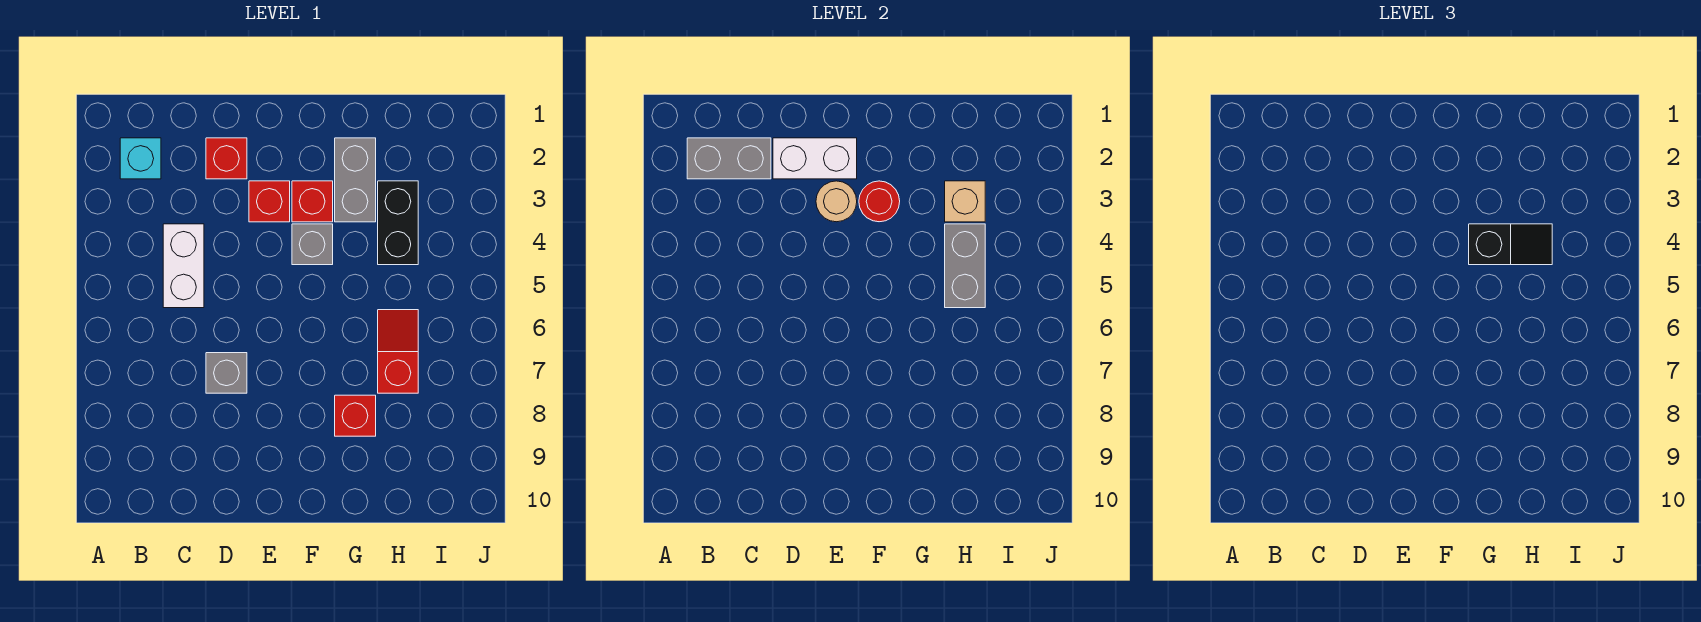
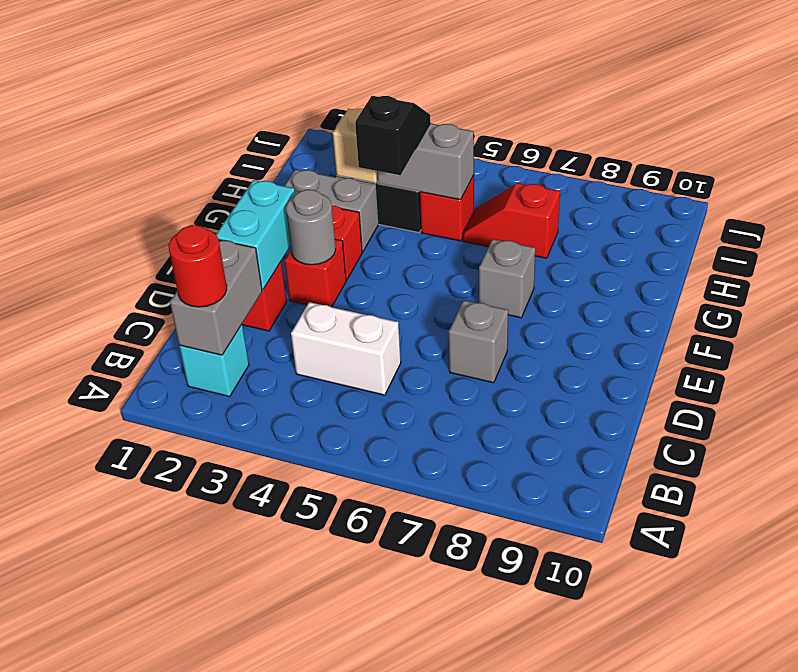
white 1x2 brick [773,138,857,179] -> cyan 1x2 brick [216,180,295,290]
tan 1x1 round brick [816,181,857,222] -> grey 1x1 round brick [286,190,336,265]
red 1x1 round brick [859,181,900,222] -> red 1x1 round brick moved to [169,225,227,307]
grey 1x1 brick [292,224,333,265] -> grey 1x1 brick moved to [479,239,535,318]
red 1x1 brick [335,395,376,436] -> red 1x1 brick moved to [420,175,474,241]

